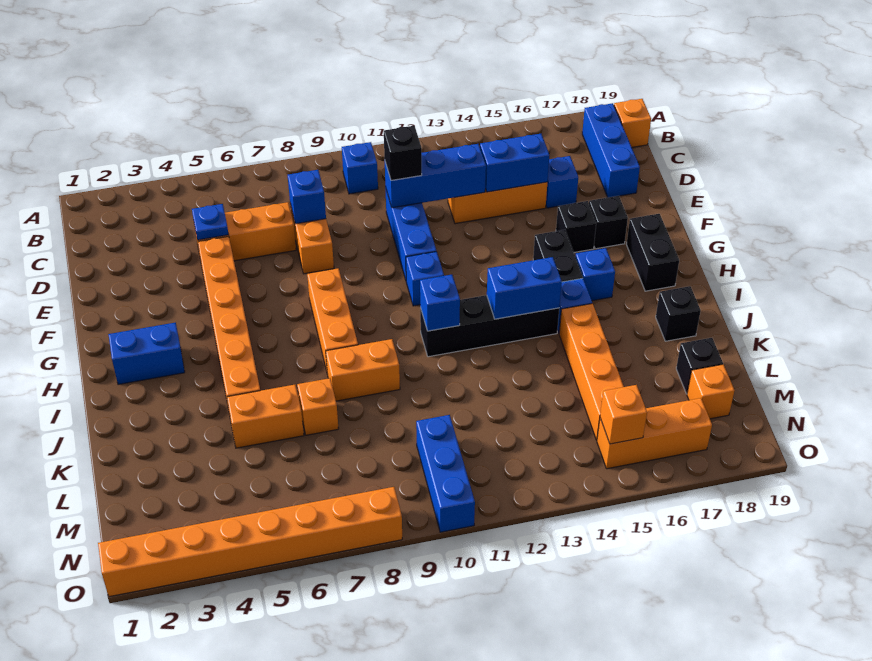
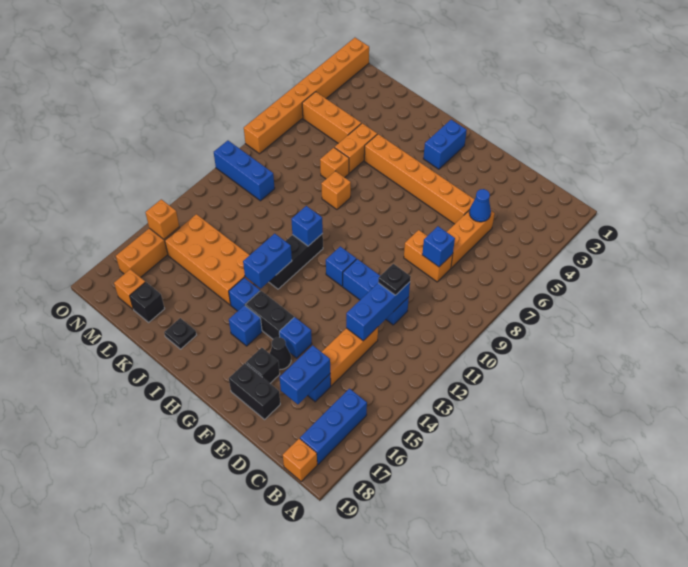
blue 1x1 brick [342,142,378,194] -> blue 1x1 brick moved to [279,317,312,358]
blue 1x3 brick [582,103,640,197] -> blue 1x3 brick turned to [300,389,367,464]
blue 1x1 plate [192,204,229,240] -> blue 1x1 cone [469,189,491,222]
black 1x1 brick [384,126,422,180] -> black 1x1 plate [378,264,411,295]
blue 1x2 brick [480,134,549,192] -> blue 1x2 brick moved to [280,345,330,404]
black 1x1 brick [556,201,596,252] -> black 1x1 cone [270,337,291,370]
orange 1x3 brick [307,268,358,371] -> orange 1x3 brick moved to [302,92,361,143]
black 1x2 brick [627,214,679,291] -> black 1x2 brick moved to [229,363,280,419]
black 1x4 brick [420,295,559,357] -> black 1x3 brick [269,234,323,289]
orange 1x2 brick [326,339,400,401] -> orange 1x1 brick [321,171,351,209]
orange 1x4 brick [559,303,624,440] -> orange 2x4 brick [165,214,254,305]
black 1x1 brick [656,286,701,341] -> black 1x1 plate [164,318,196,349]

